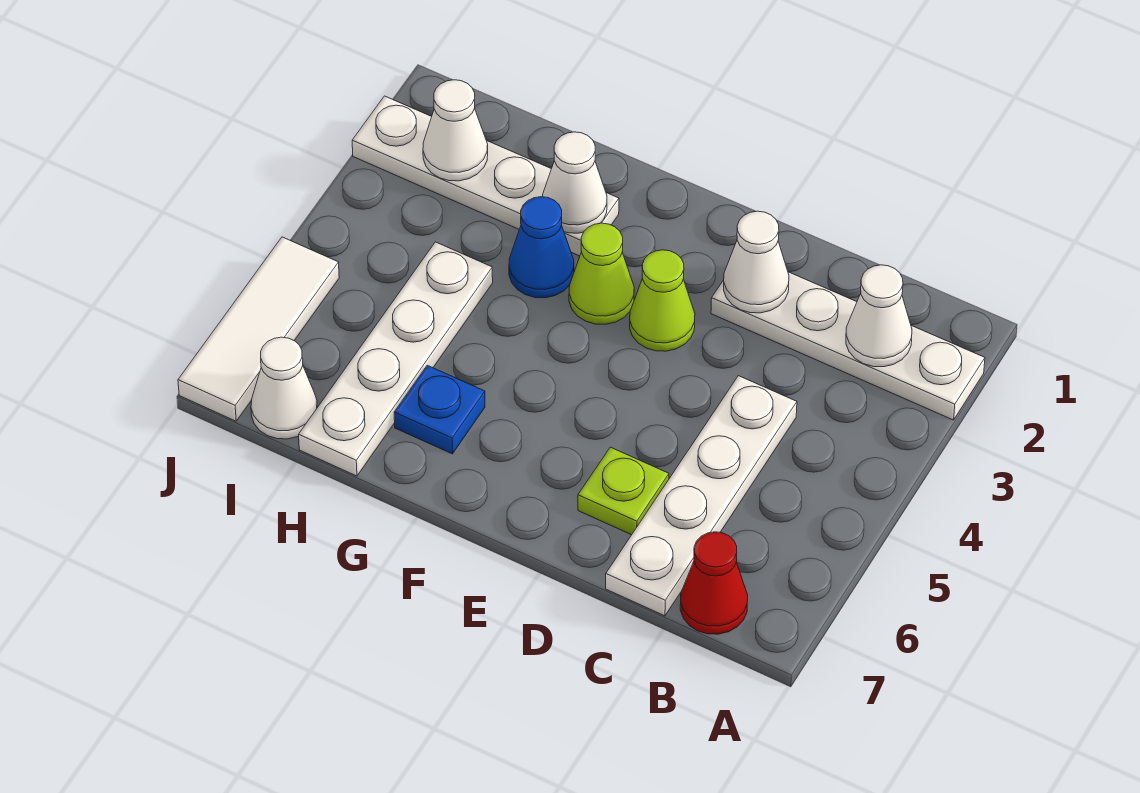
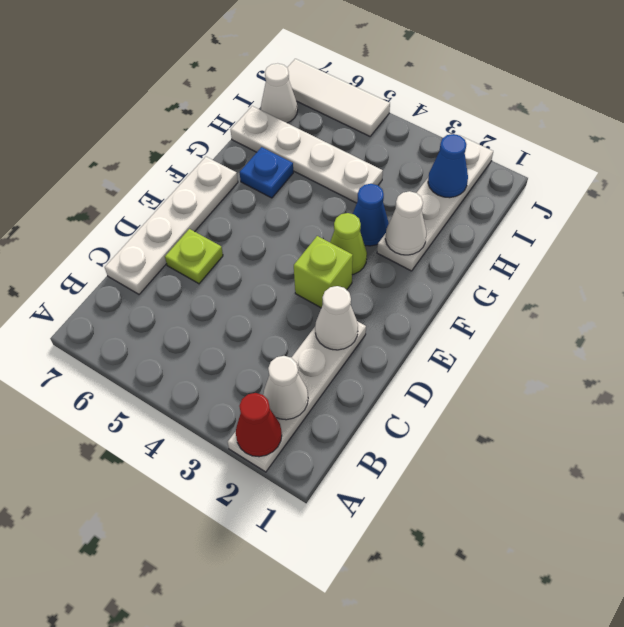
red 1x1 cone [680,532,748,634] -> red 1x1 cone moved to [236,393,282,457]
white 1x4 plate [606,376,797,616] -> white 1x4 plate turned to [105,157,238,294]
lime 1x1 cone [630,250,695,351] -> lime 1x1 brick [294,236,353,308]
white 1x1 cone [423,80,488,181] -> blue 1x1 cone [428,134,468,198]

